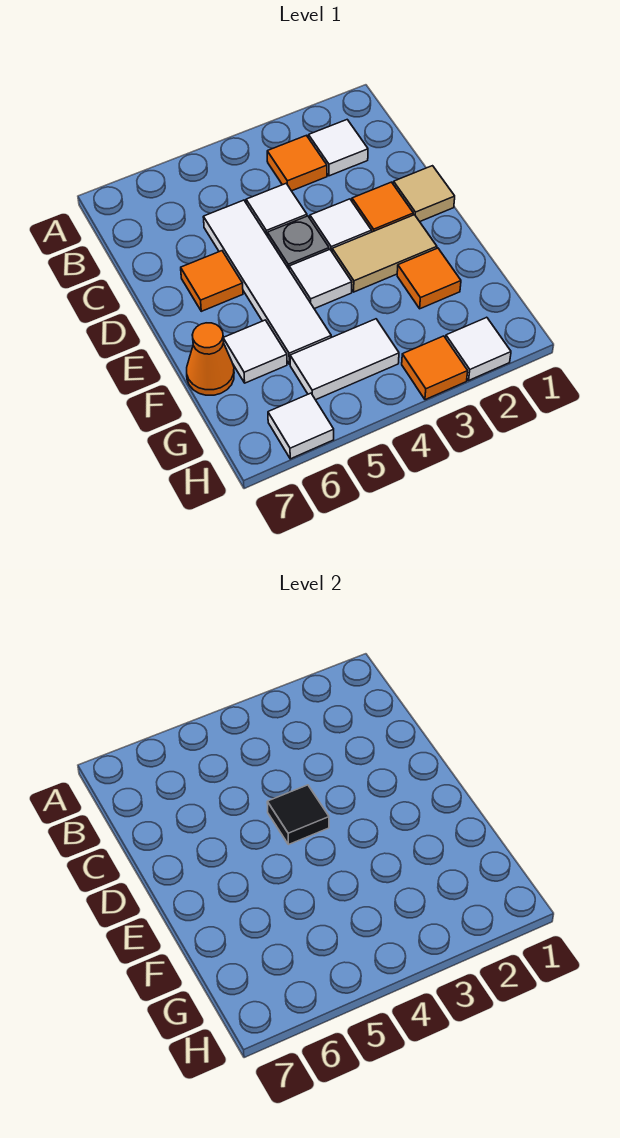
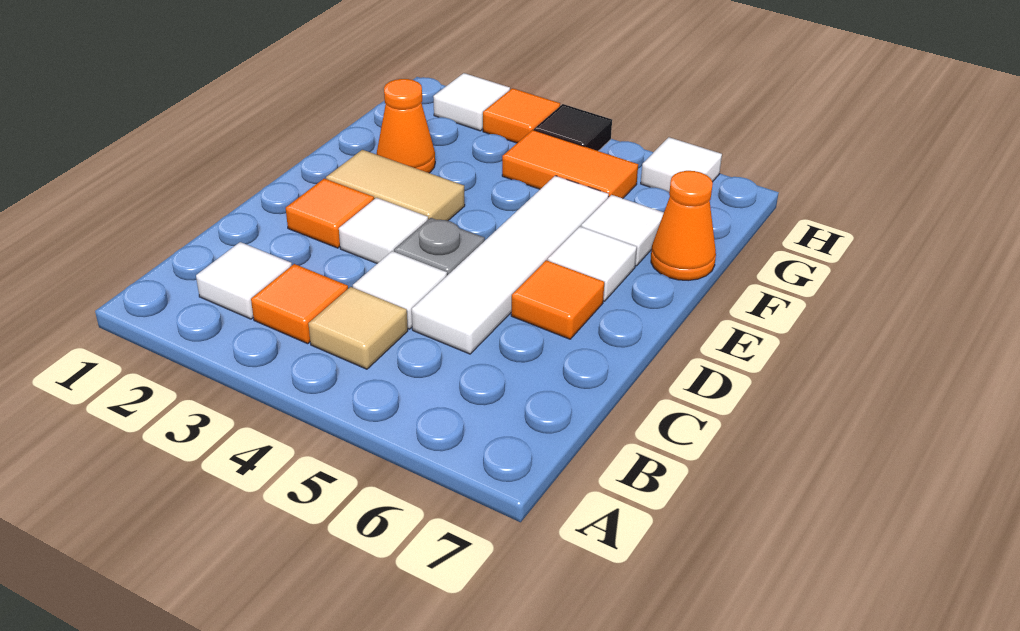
tan 1x1 tile [393,166,455,222] -> tan 1x1 tile moved to [308,287,408,369]
black 1x1 tile [267,785,329,845] -> black 1x1 tile moved to [534,104,612,151]
white 1x1 tile [289,250,352,309] -> white 1x1 tile moved to [548,227,637,301]
orange 1x1 tile [397,248,461,309] -> orange 1x1 cone [376,79,435,173]
white 1x2 tile [290,319,399,400] -> orange 1x2 tile [502,130,638,198]

